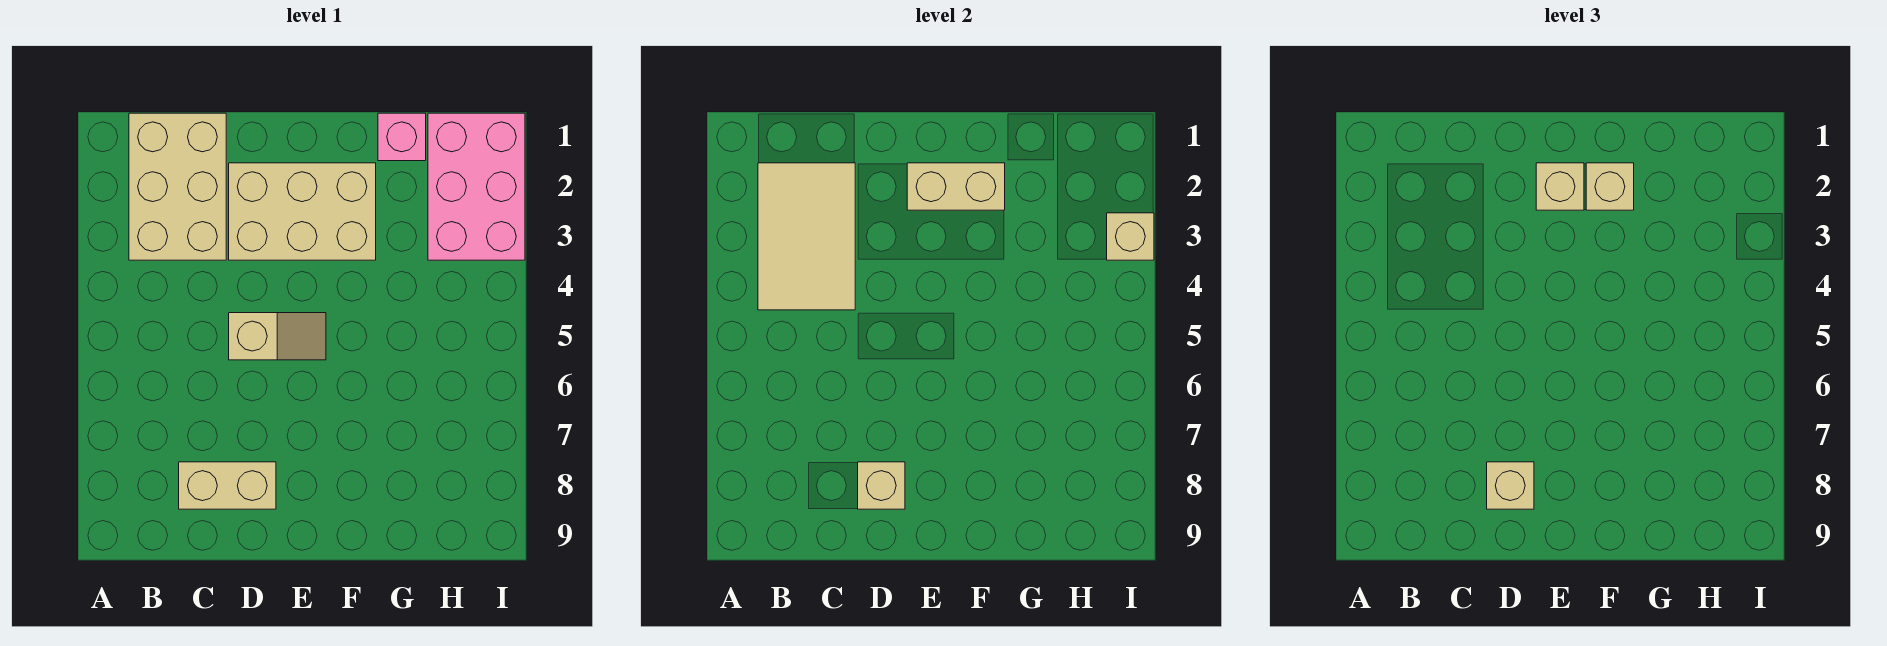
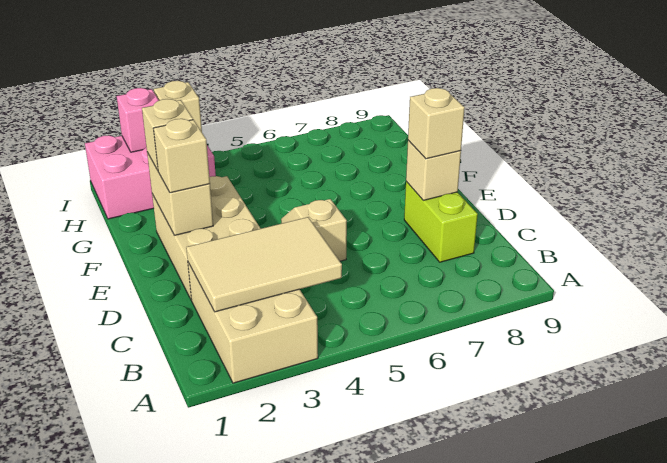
tan 2x3 brick [129,113,226,260] -> tan 2x3 brick turned to [188,263,318,383]
tan 1x2 brick [179,462,276,509] -> lime 1x2 brick [404,181,478,262]
pink 1x1 brick [378,113,426,161] -> pink 1x1 brick moved to [117,88,159,152]

